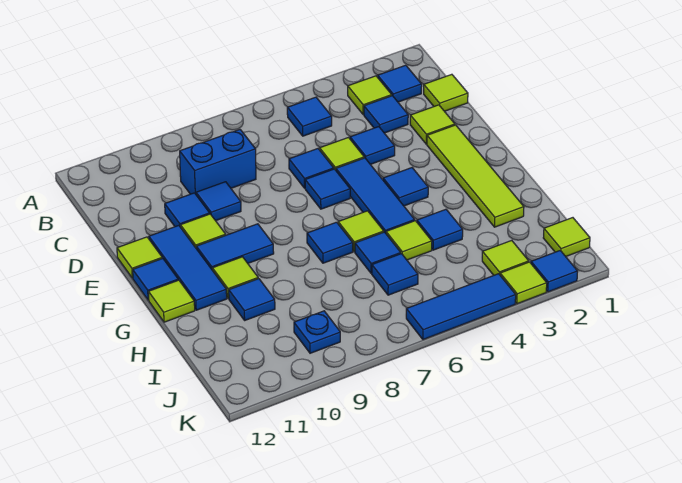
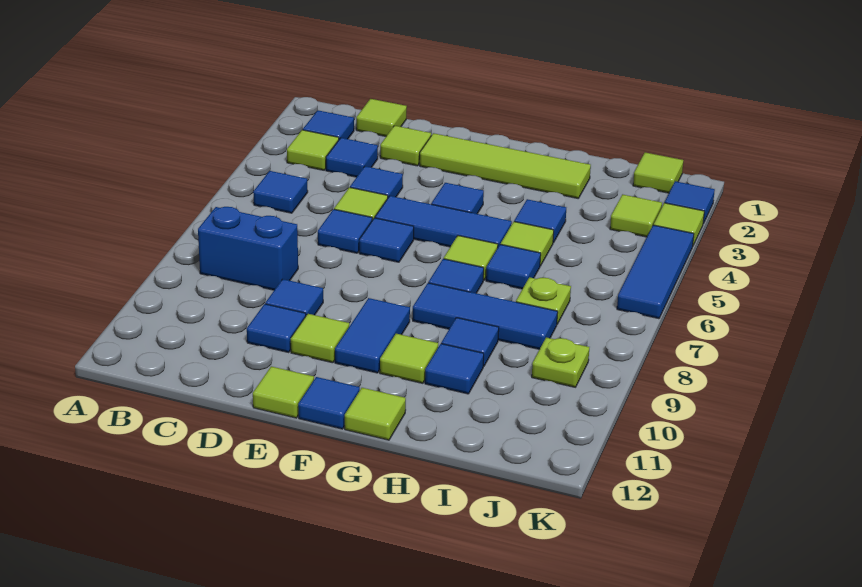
blue 1x2 brick [180,130,256,194] -> blue 1x2 brick turned to [198,207,298,290]
blue 1x3 tile [149,225,227,310] -> blue 1x3 tile moved to [413,283,558,349]
blue 1x1 tile [372,254,418,295] -> blue 1x1 tile moved to [441,318,499,367]
none -> lime 1x1 plate [516,277,571,324]
blue 1x1 plate [294,311,340,353] -> lime 1x1 plate [532,337,589,387]

